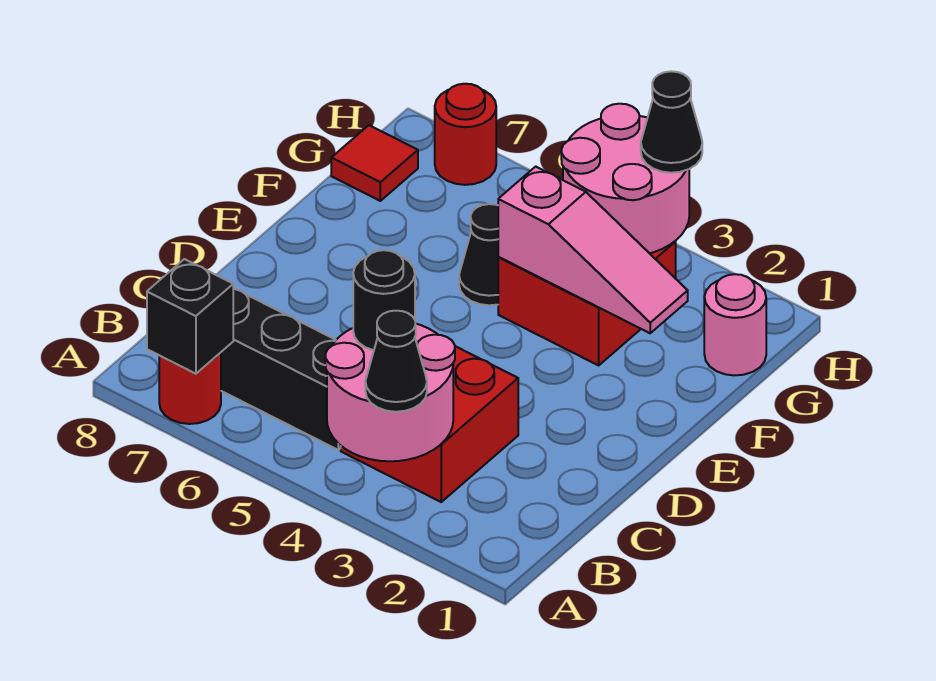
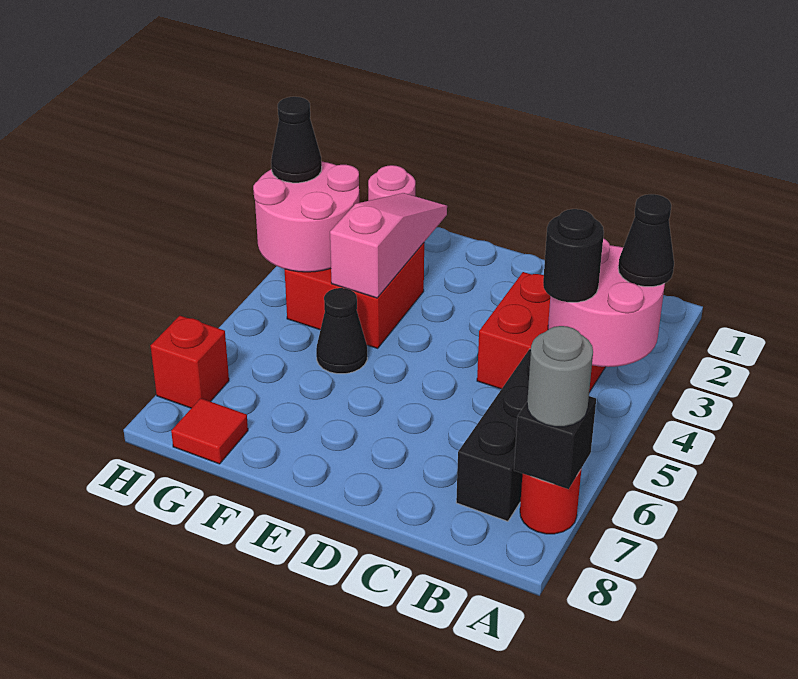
none -> grey 1x1 round brick [527,326,593,427]
red 1x1 round brick [435,84,496,185] -> red 1x1 brick [151,316,229,408]

